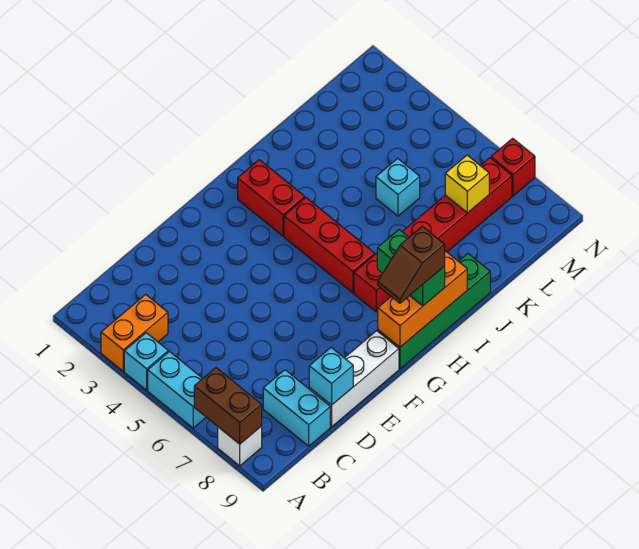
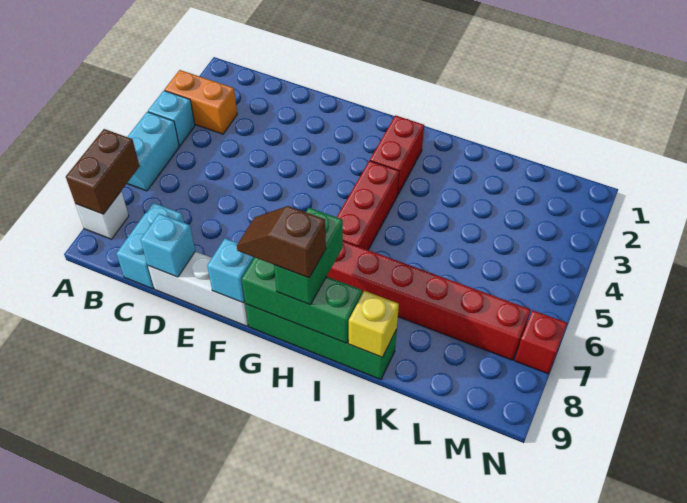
orange 1x3 brick [378,251,467,347] -> green 1x3 brick [242,258,362,343]
cyan 1x1 brick [376,158,420,216] -> cyan 1x1 brick moved to [207,238,255,303]
yellow 1x1 brick [445,155,489,213] -> yellow 1x1 brick moved to [349,291,399,357]

